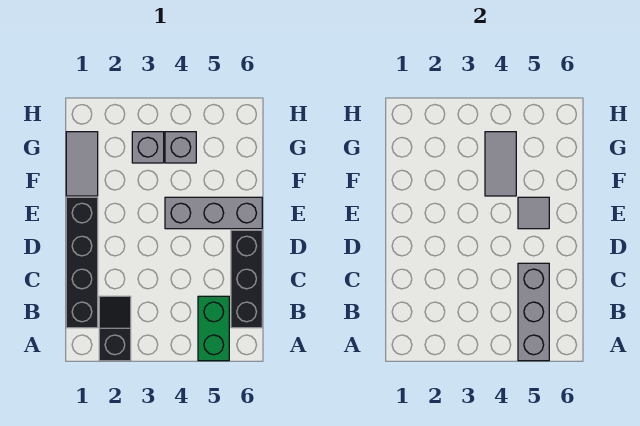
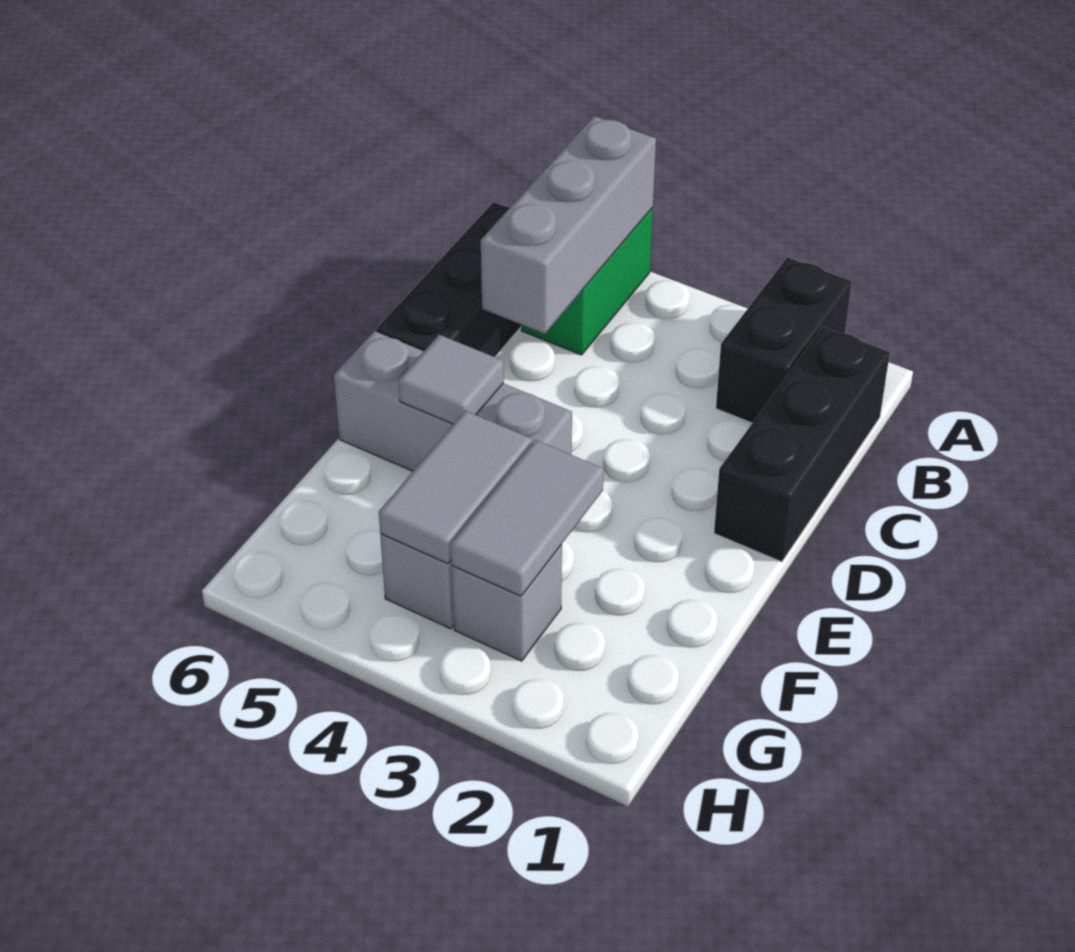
black 1x2 slope [99,296,131,361] -> black 1x2 brick [716,257,852,423]
black 1x4 brick [66,197,98,328] -> black 1x3 brick [714,327,890,562]
grey 1x2 tile [66,132,98,196] -> grey 1x2 tile moved to [451,440,604,596]

